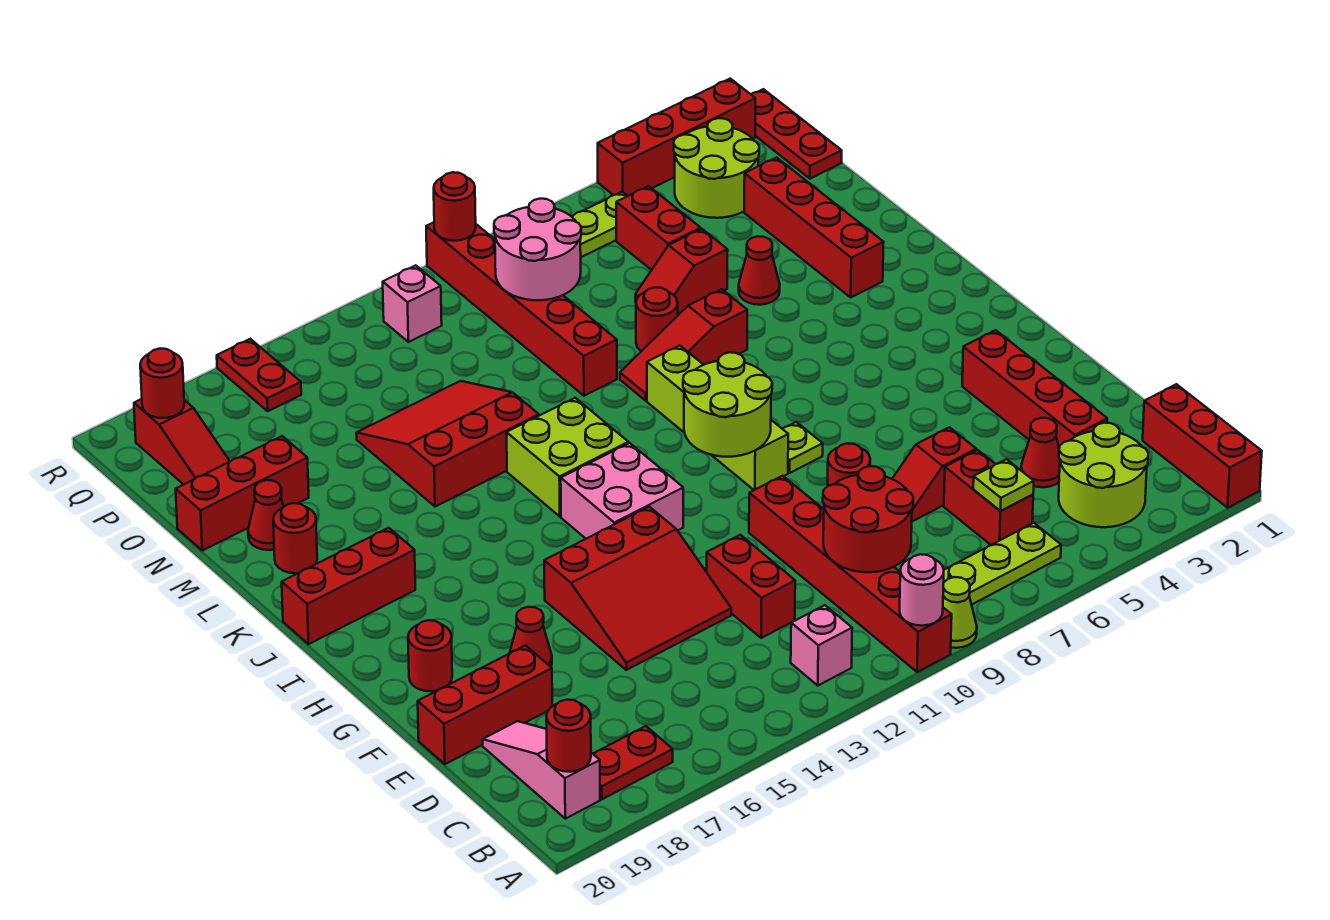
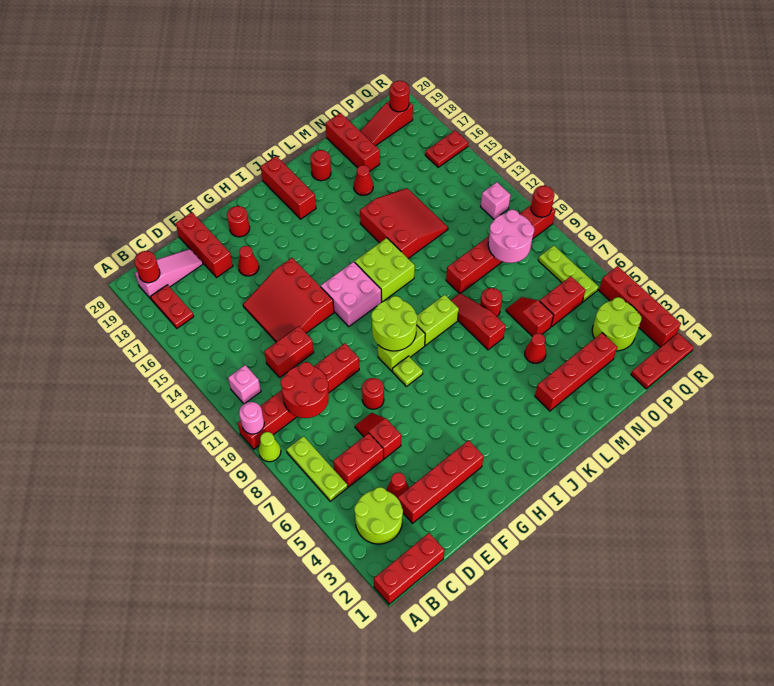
lime 1x1 plate [973,459,1034,511] -> none
red 1x1 cone [248,480,284,550] -> red 1x1 cone moved to [354,165,373,195]

